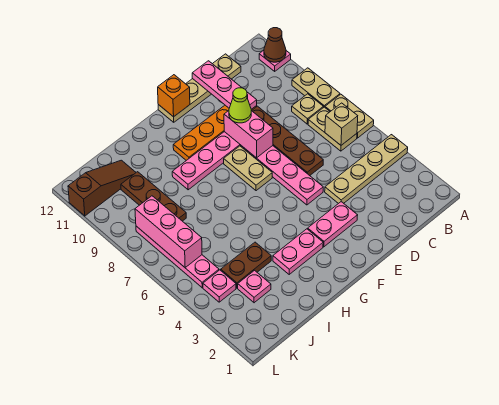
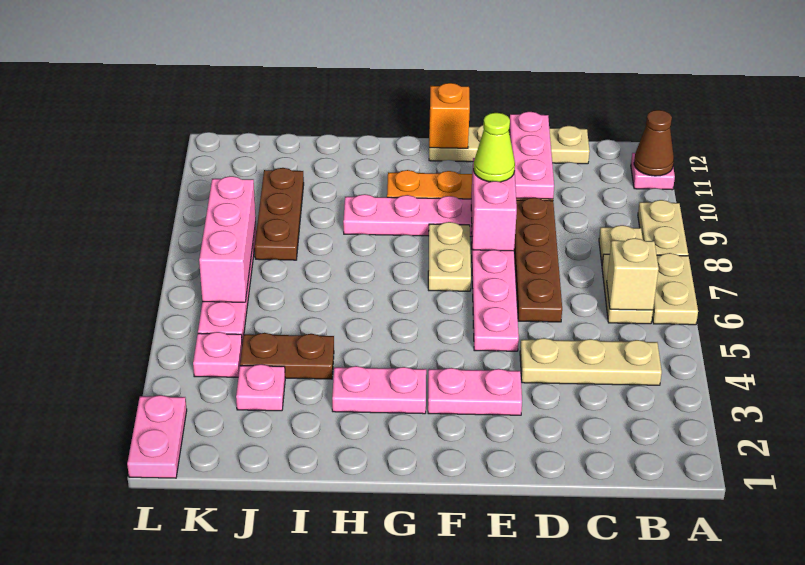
tan 1x4 plate [325,135,408,204] -> tan 1x3 plate [520,338,662,385]
brown 1x3 slope [68,160,136,216] -> none
none -> pink 1x2 plate [127,395,187,478]

